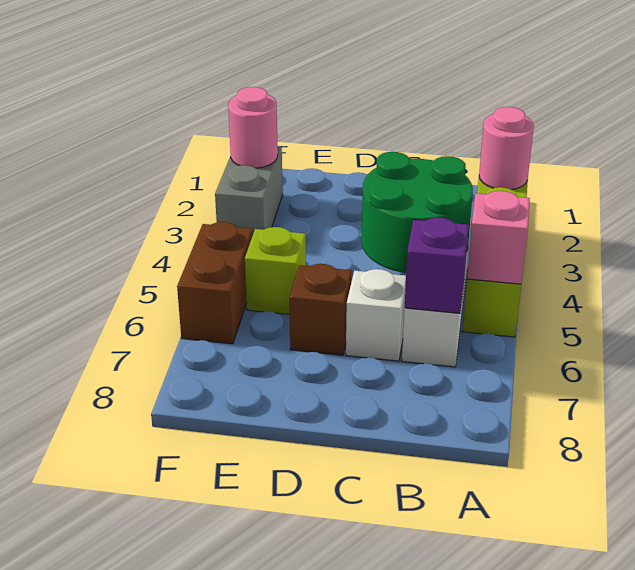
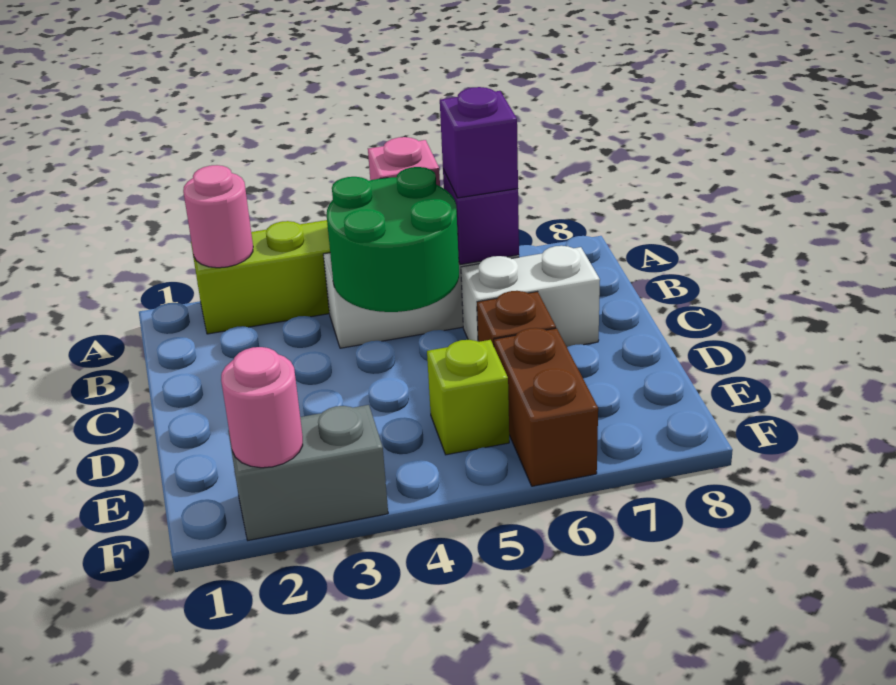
none -> purple 1x1 brick [440,87,518,198]
white 1x1 brick [346,269,406,361] -> white 1x2 brick [461,246,600,347]
brown 1x2 brick [177,222,253,344] -> brown 1x2 brick turned to [494,328,598,486]

